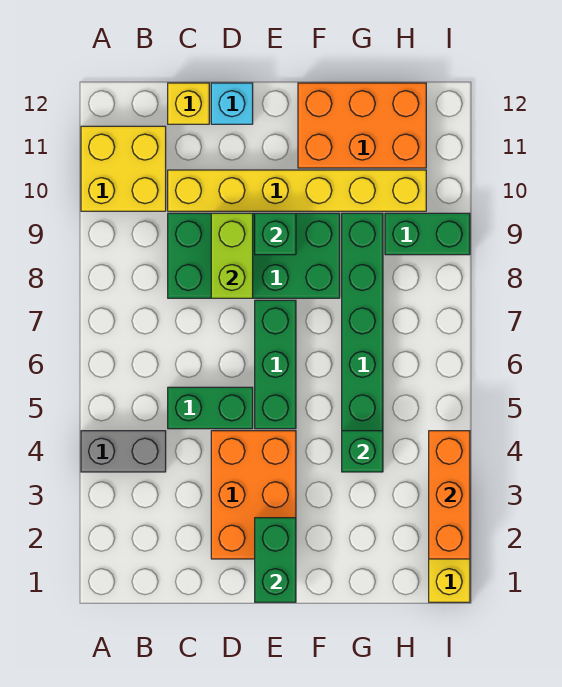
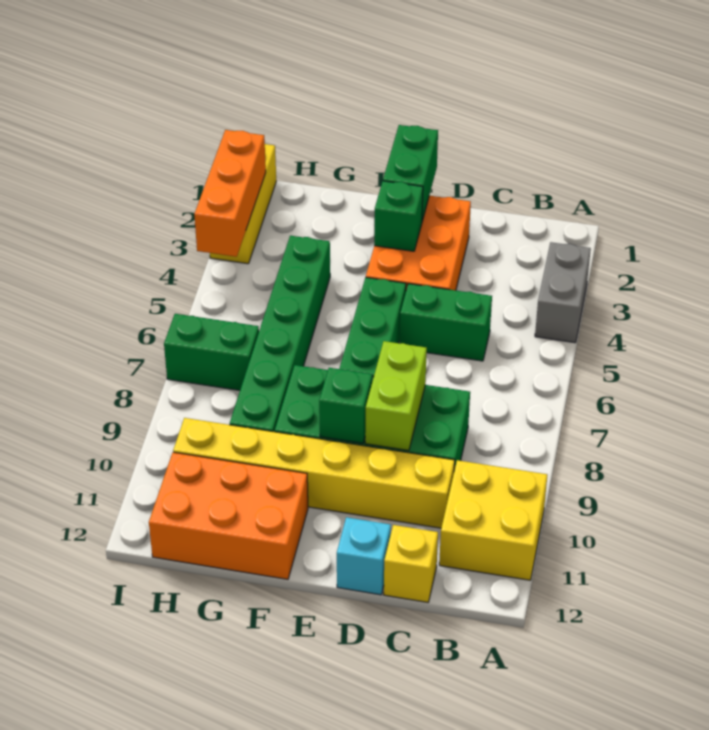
grey 1x2 brick [81,431,166,472] -> grey 1x2 brick turned to [535,242,591,343]
green 1x1 brick [342,431,383,472] -> green 1x1 brick moved to [374,181,423,251]
green 1x2 brick [385,213,470,255] -> green 1x2 brick moved to [164,314,259,390]

